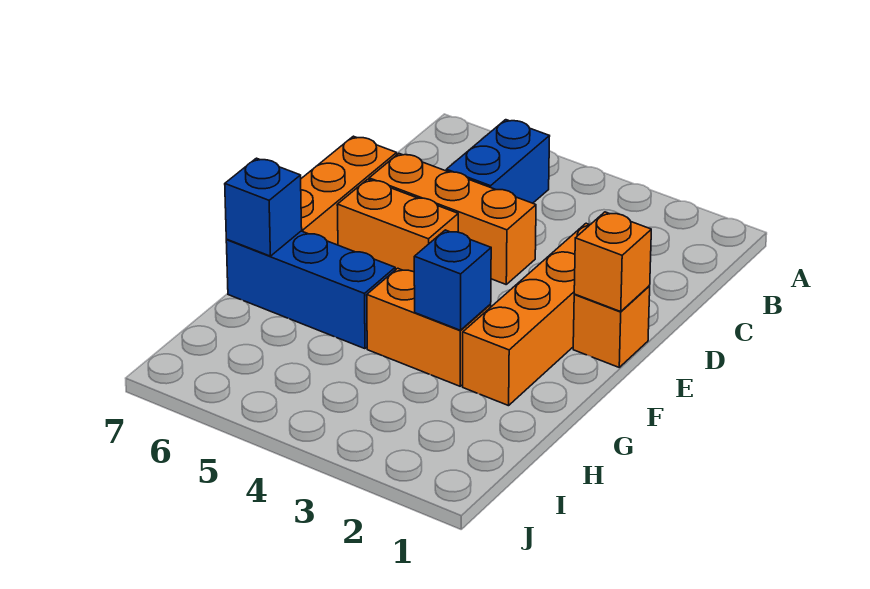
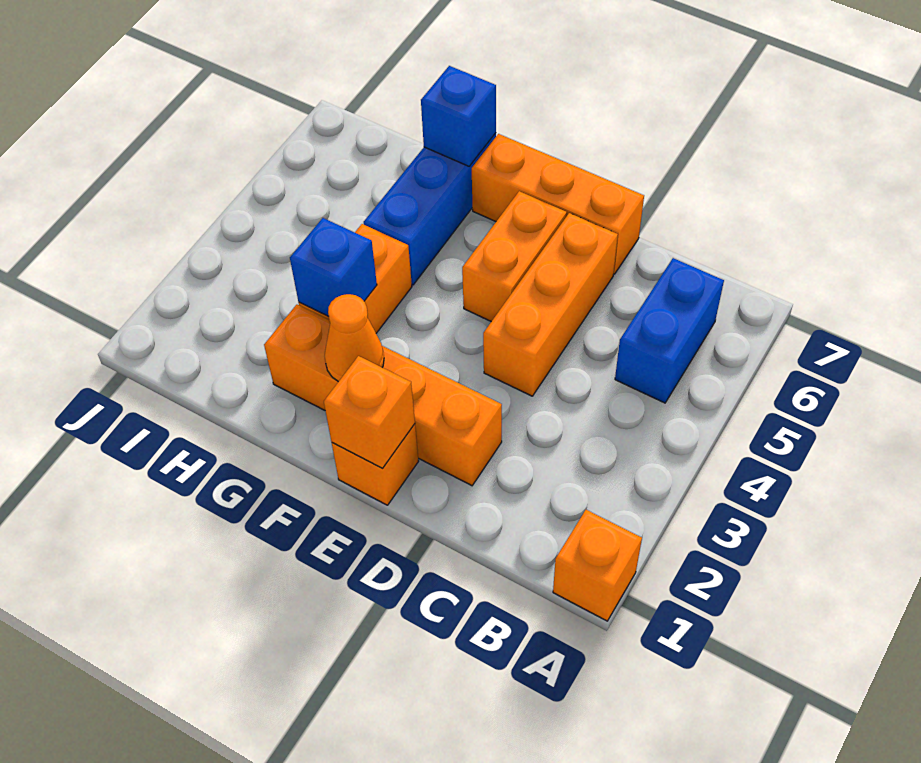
none -> orange 1x1 brick [553,510,642,621]
blue 1x2 brick [446,120,550,203] -> blue 1x2 brick turned to [615,258,724,403]
none -> orange 1x1 cone [325,294,384,382]

